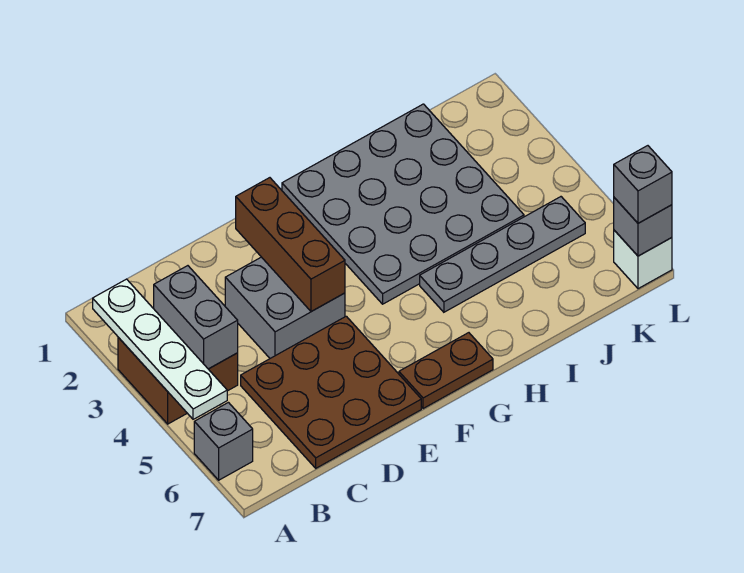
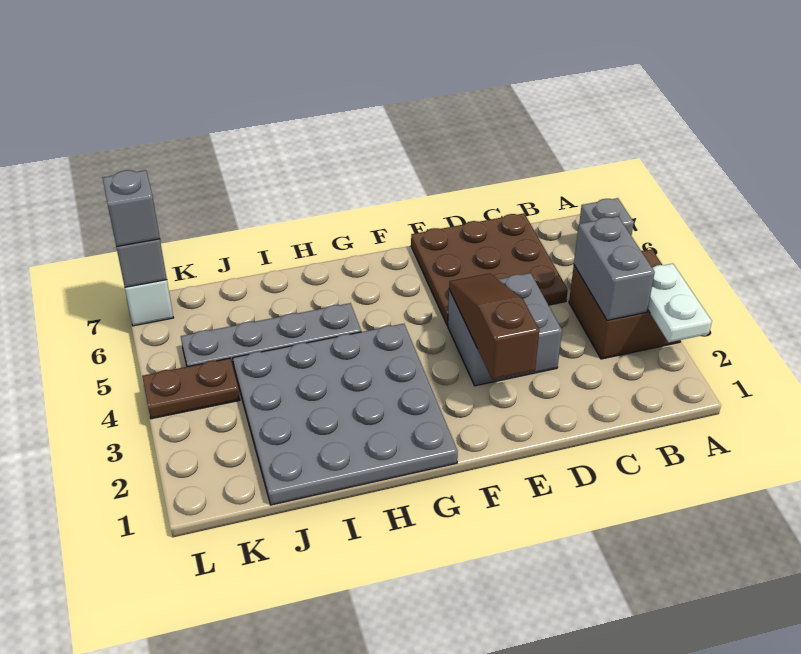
white 1x4 plate [93,279,227,419] -> white 1x2 plate [648,264,712,342]
brown 1x3 brick [236,178,345,312] -> brown 1x3 slope [449,273,539,380]
brown 1x2 plate [399,333,493,409] -> brown 1x2 plate moved to [142,358,240,419]

